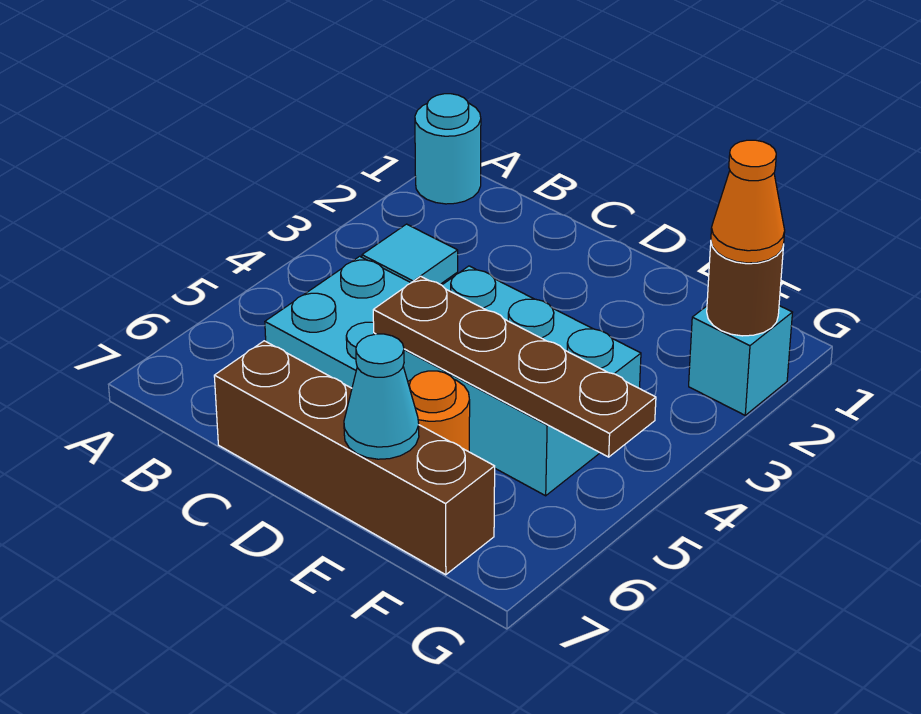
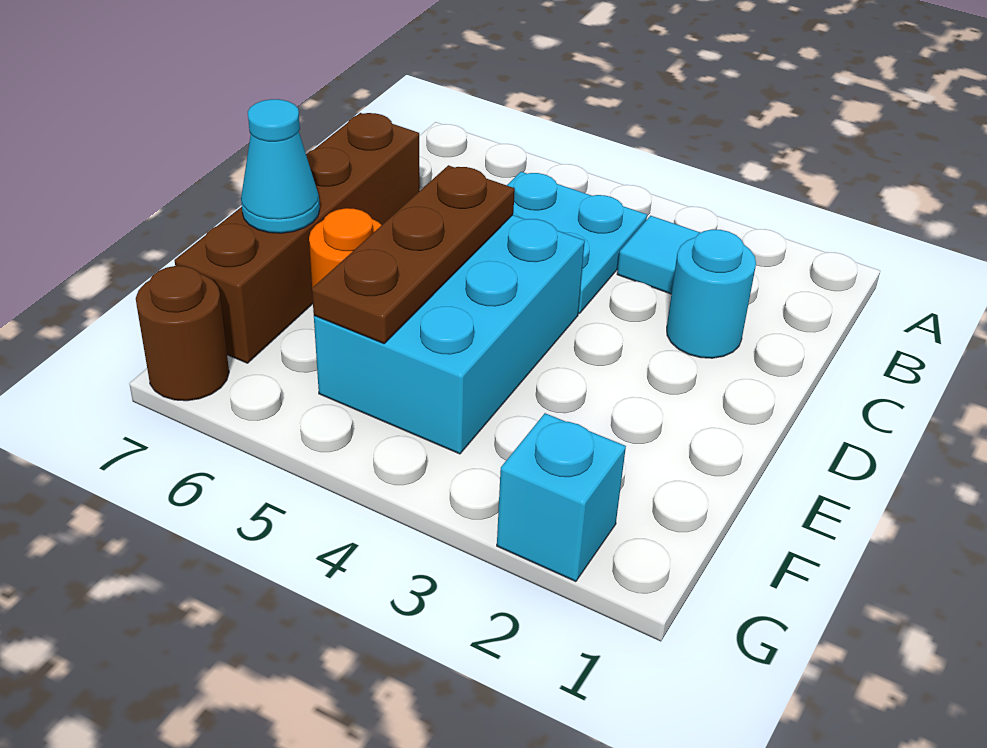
cyan 1x1 round brick [415,94,481,204] -> cyan 1x1 round brick moved to [667,229,756,358]
brown 1x4 plate [373,276,656,457] -> brown 1x3 plate [312,165,515,344]
brown 1x1 round brick [707,243,784,336] -> brown 1x1 round brick moved to [136,266,229,401]
orange 1x1 cone [711,140,785,263] -> none

